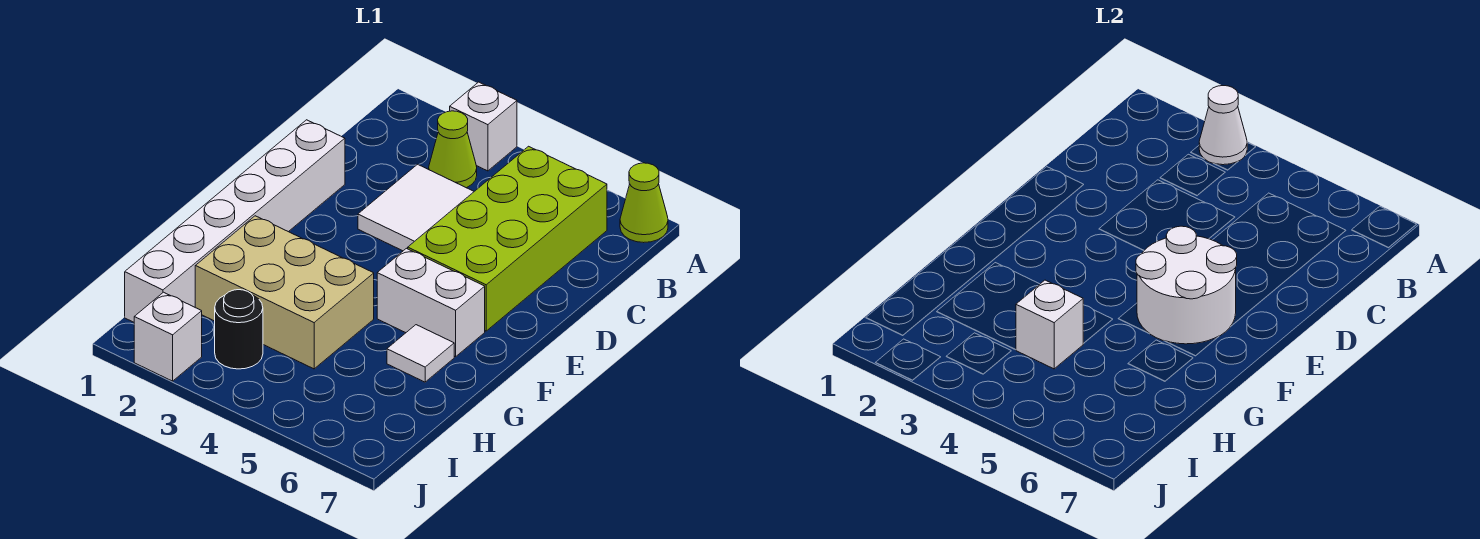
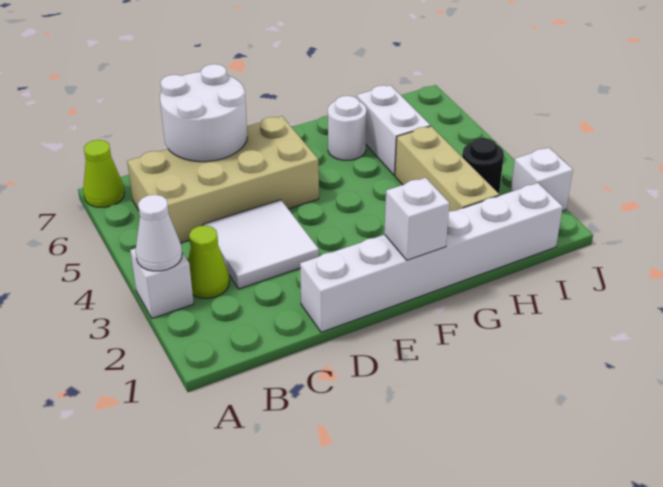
lime 2x4 brick [408,146,607,331] -> tan 2x4 brick [127,116,319,243]
white 2x2 round brick [1136,226,1237,344] -> white 2x2 round brick moved to [160,64,247,162]
white 1x2 brick [377,248,485,357] -> white 1x2 brick moved to [357,85,430,175]
tan 2x3 brick [195,216,374,369] -> tan 1x3 brick [395,126,499,211]
white 1x1 tile [387,325,454,382] -> white 1x1 round brick [328,96,366,160]
white 1x1 brick [1016,280,1083,369] -> white 1x1 brick moved to [384,178,450,260]

